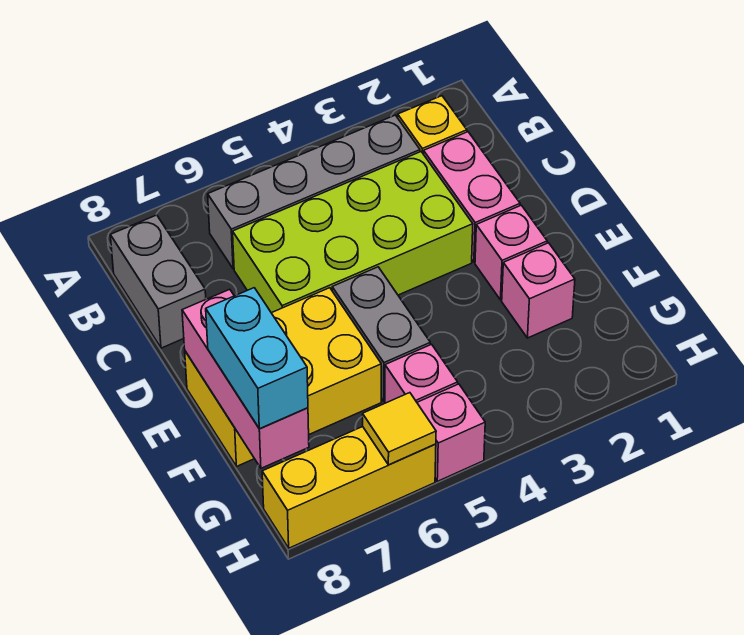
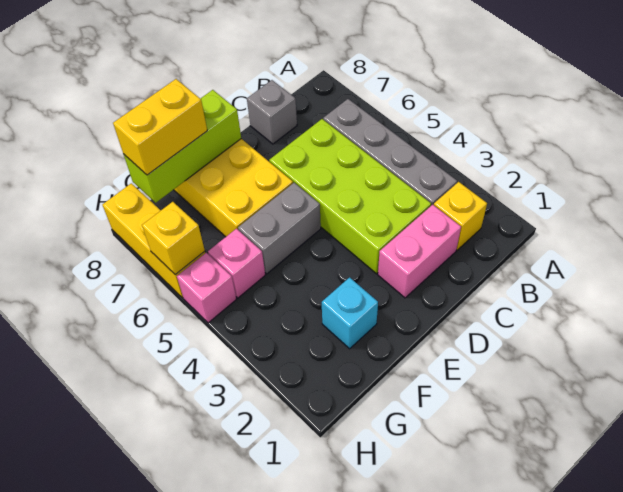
grey 1x2 brick [110,215,206,348] -> grey 1x1 brick [247,80,297,144]
pink 1x1 brick [475,205,547,300] -> none
pink 1x3 brick [182,289,309,468] -> lime 1x3 brick [124,90,241,203]
pink 1x1 brick [502,243,575,338] -> cyan 1x1 brick [322,277,378,349]
cyan 1x2 brick [206,288,308,429] -> yellow 1x2 brick [113,79,207,175]
yellow 1x1 tile [363,393,436,465] -> yellow 1x1 brick [142,202,205,275]

